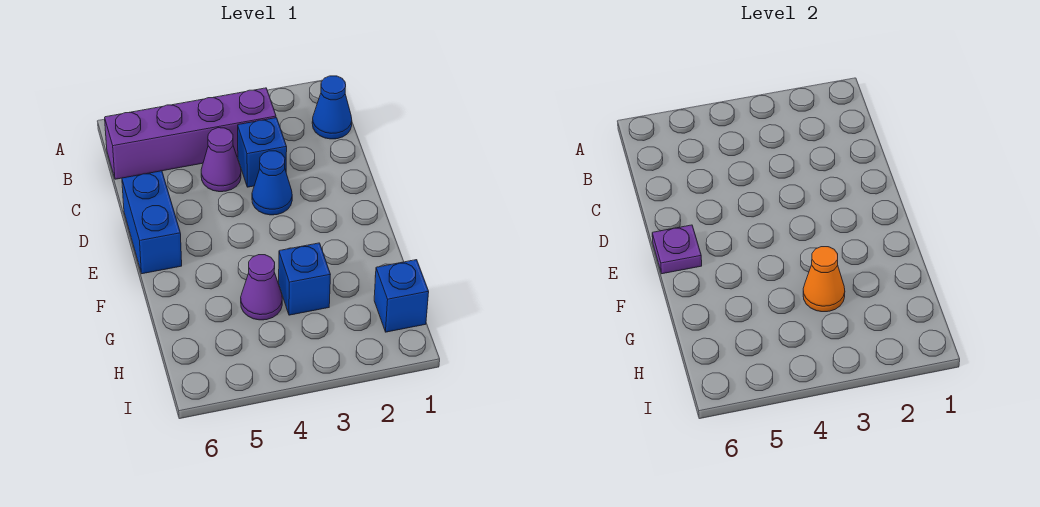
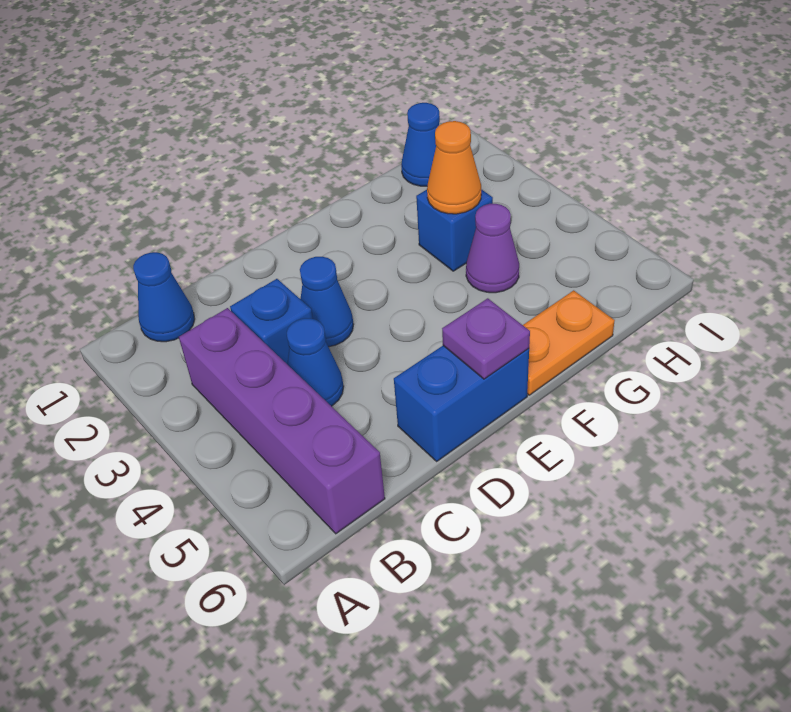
purple 1x1 cone [201,128,241,192] -> blue 1x1 cone [287,318,344,406]
none -> orange 1x2 plate [523,290,615,395]
blue 1x1 brick [374,260,429,332] -> blue 1x1 cone [401,103,440,186]

